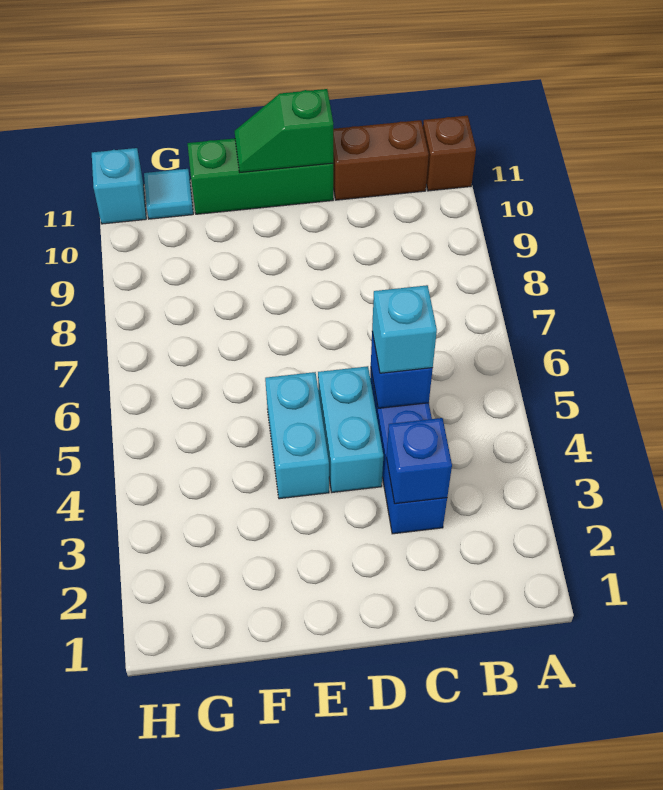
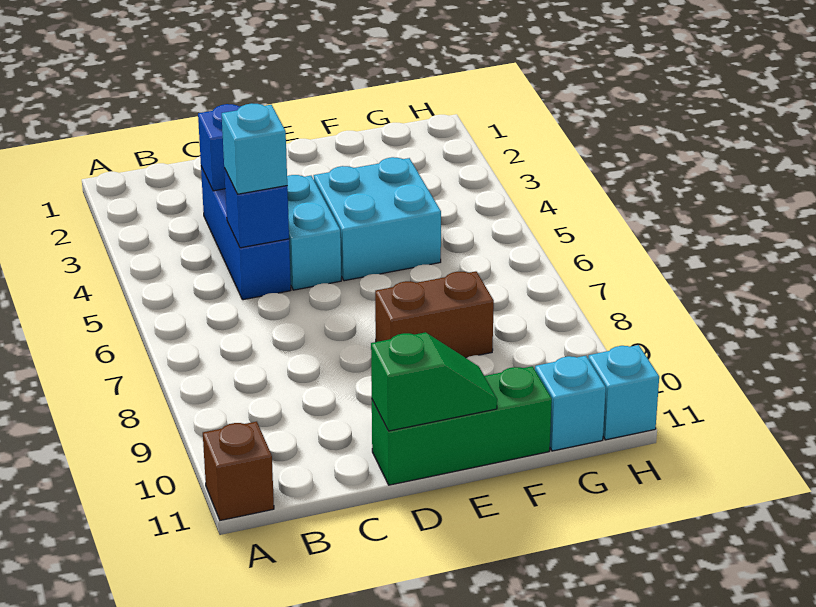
brown 1x2 brick [333,120,429,200] -> brown 1x2 brick moved to [375,271,494,358]
cyan 1x2 brick [265,372,329,499] -> cyan 2x2 brick [314,157,441,281]
cyan 1x1 tile [144,169,193,219] -> cyan 1x1 brick [535,356,606,451]

